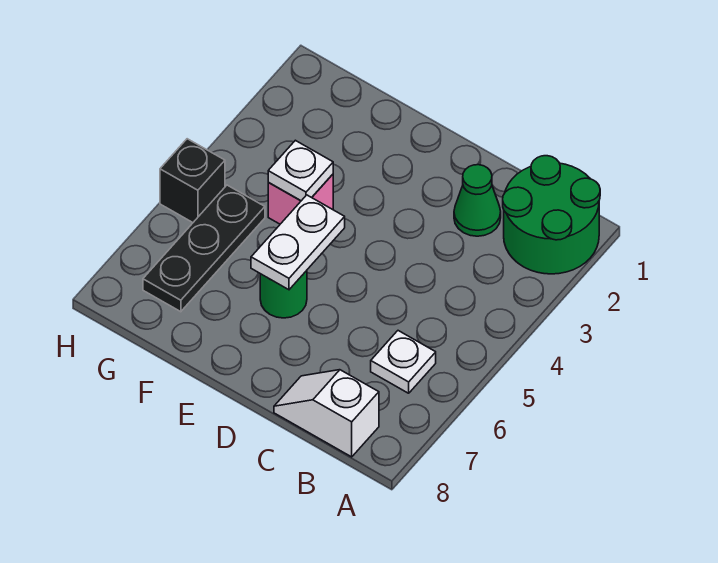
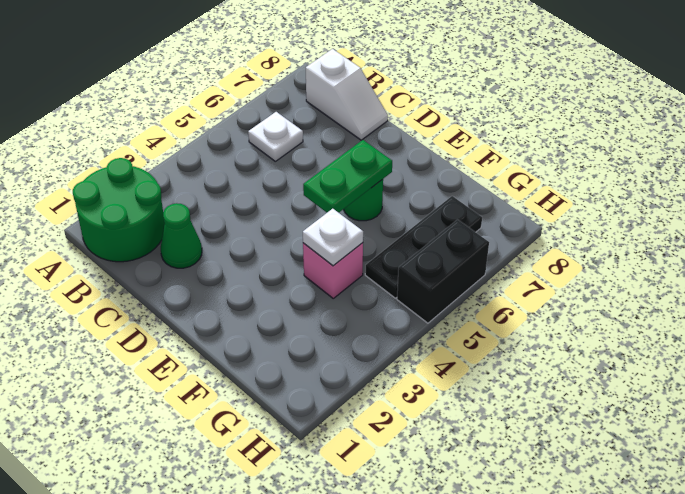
white 1x2 plate [251,195,345,290] -> green 1x2 plate [303,140,392,213]
black 1x1 brick [160,139,225,222] -> black 1x2 brick [397,220,489,323]

